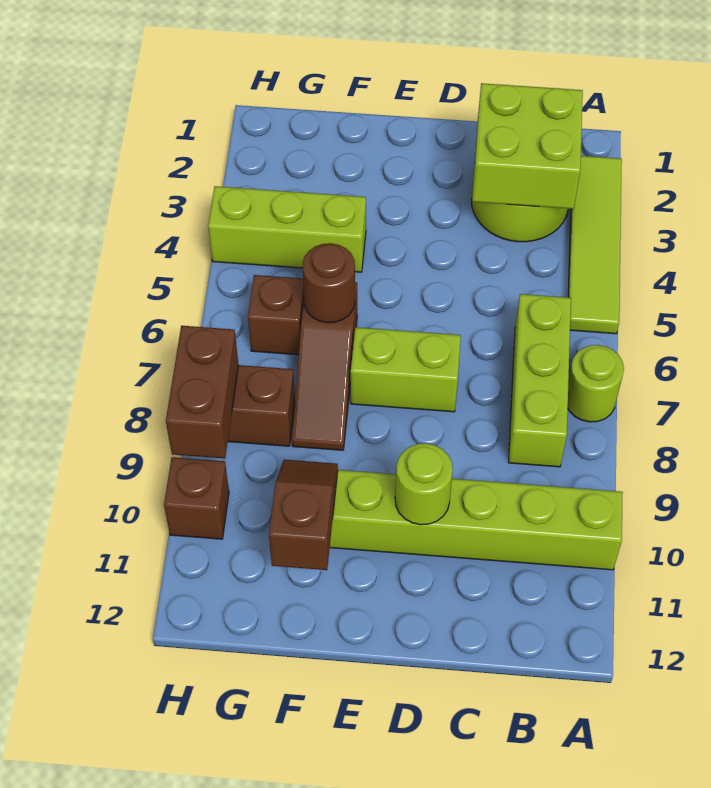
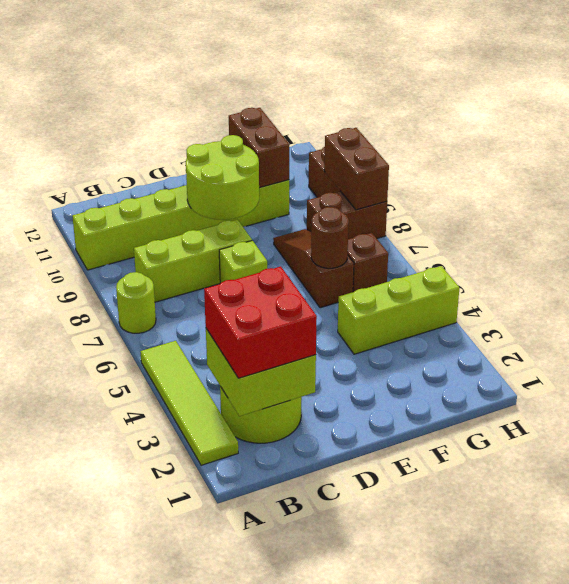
none -> red 2x2 brick [204,267,317,378]
lime 1x3 brick [508,294,571,467] -> lime 1x3 brick turned to [134,219,252,302]
lime 1x2 brick [351,327,461,412] -> lime 1x1 brick [219,241,267,283]
lime 1x1 round brick [395,443,453,525] -> lime 2x2 round brick [186,135,259,220]
brown 1x2 slope [269,460,338,570] -> brown 1x2 brick [229,108,289,188]

